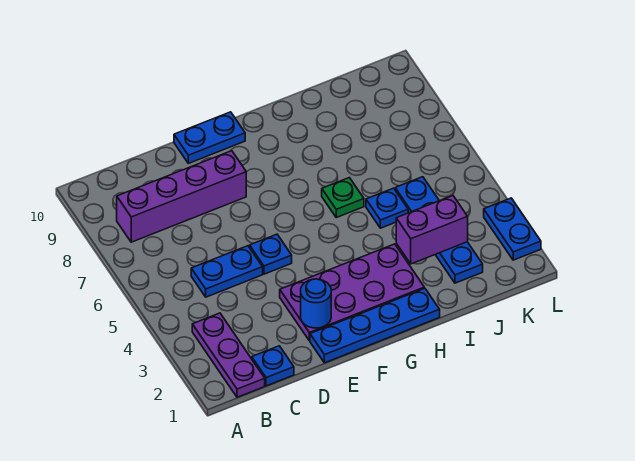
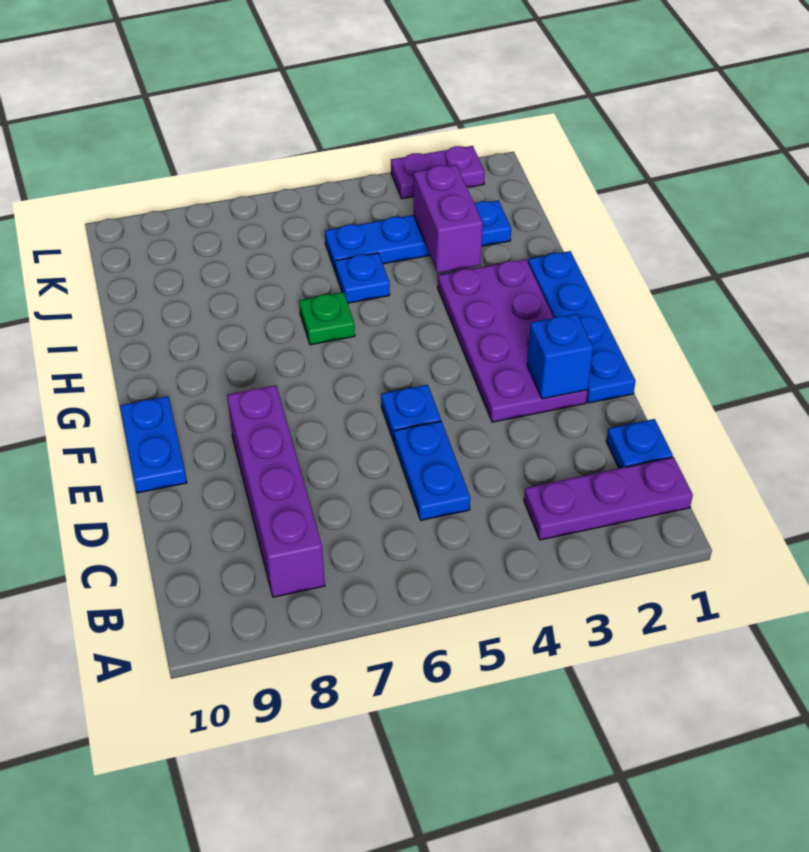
blue 1x1 round brick [301,279,331,328] -> blue 1x1 brick [527,314,593,399]
blue 1x2 plate [484,198,541,260] -> purple 1x2 plate [391,146,485,199]

